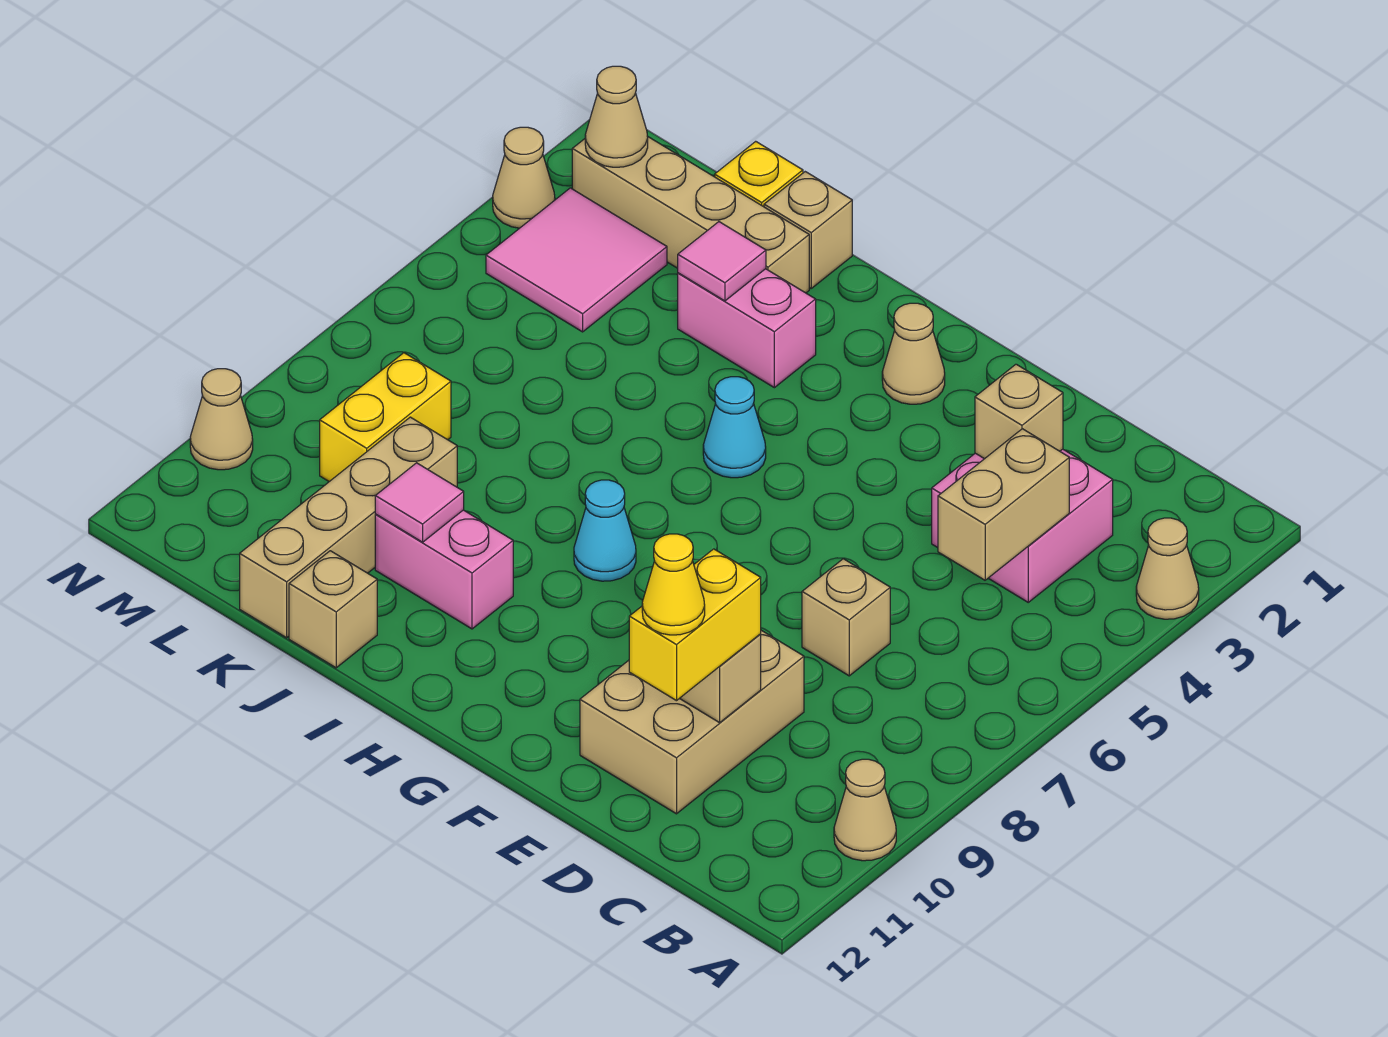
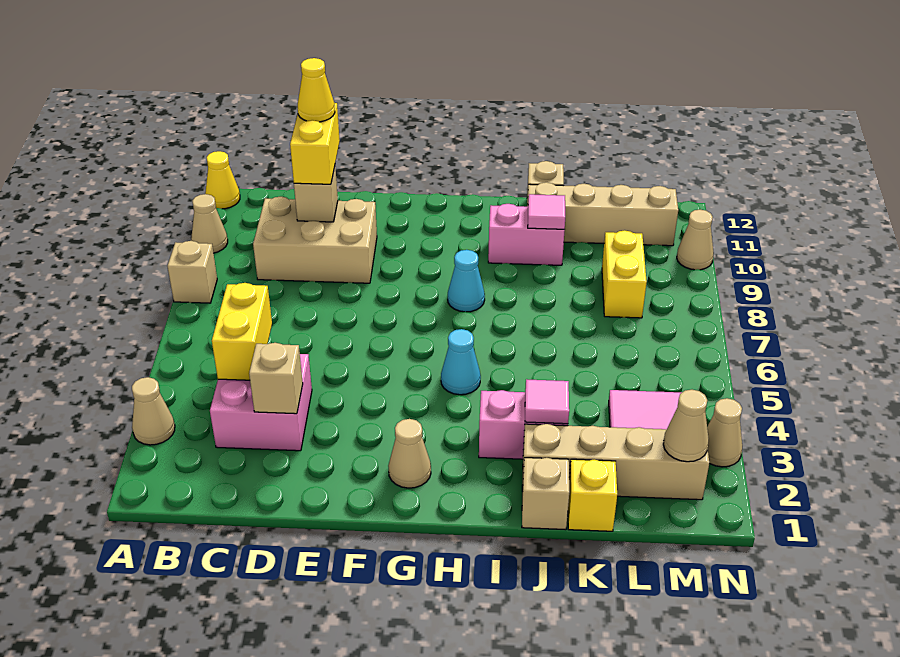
none -> yellow 1x1 cone [205,151,240,209]
tan 1x2 brick [938,429,1069,580] -> yellow 1x2 brick [212,283,272,380]
tan 1x1 brick [802,559,890,676] -> tan 1x1 brick moved to [167,241,217,303]
tan 2x3 brick [580,630,804,814] -> tan 2x3 brick turned to [253,197,377,283]
tan 1x4 brick [240,417,457,638] -> tan 1x4 brick turned to [527,182,678,246]

